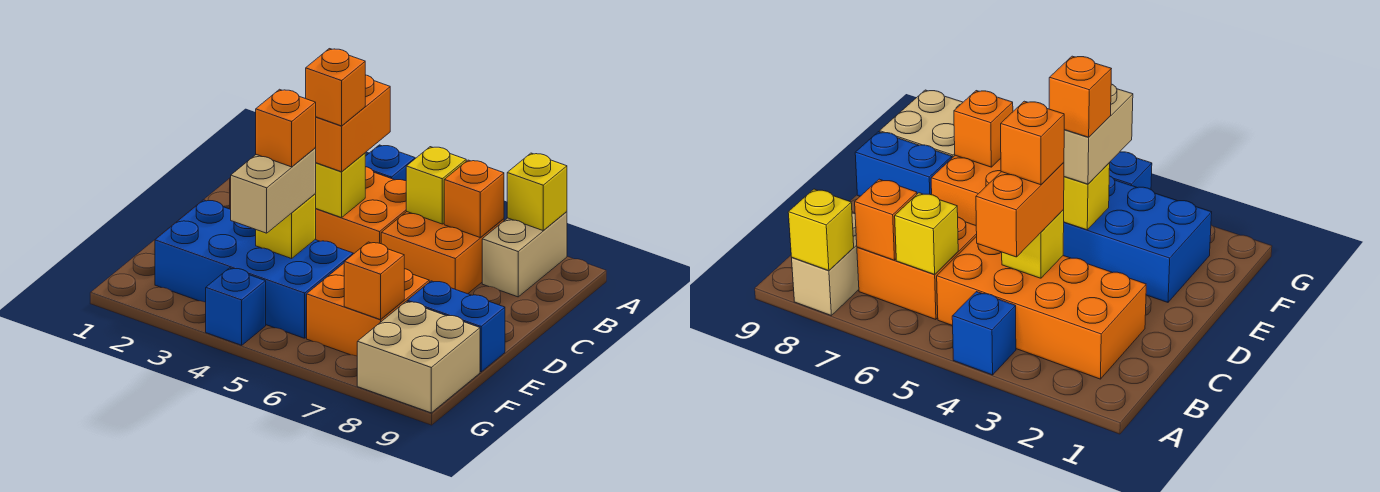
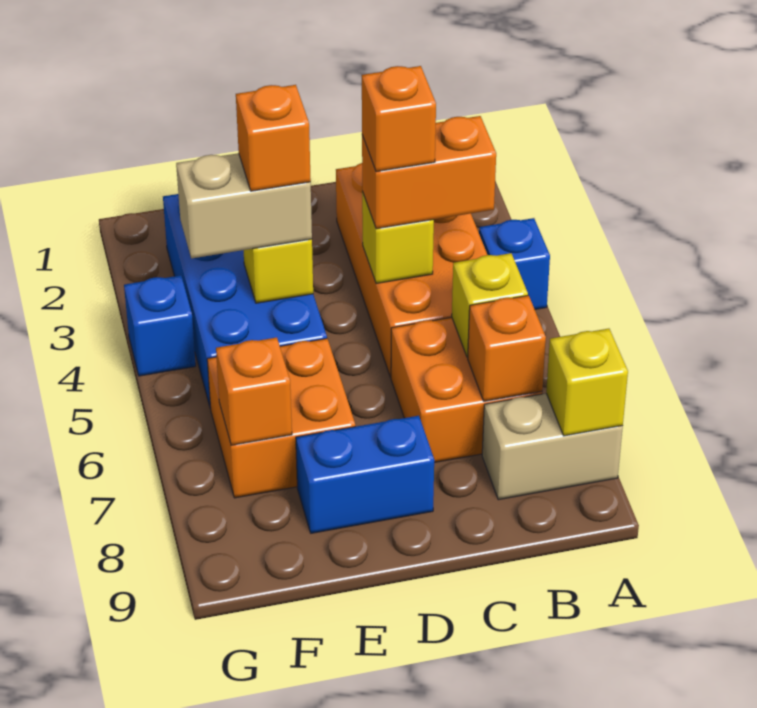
blue 1x2 brick [407,281,505,372] -> blue 1x2 brick turned to [296,416,434,533]
tan 2x2 brick [357,301,480,413] -> none

